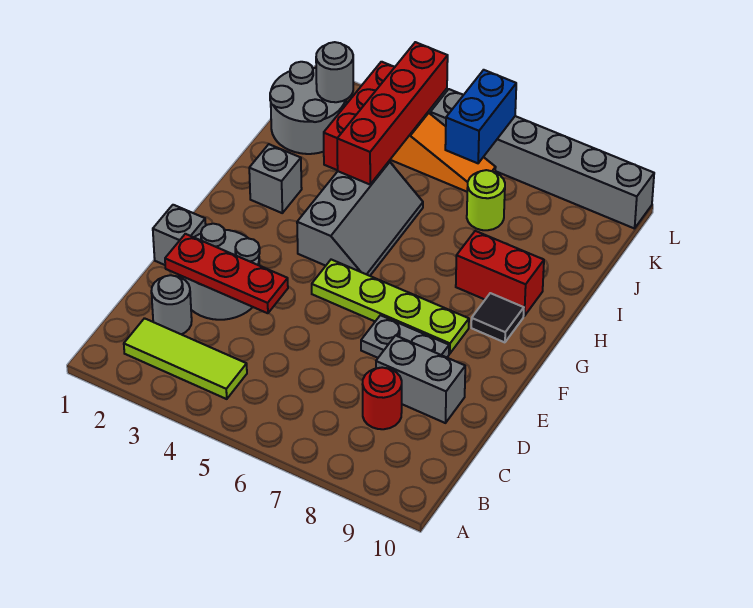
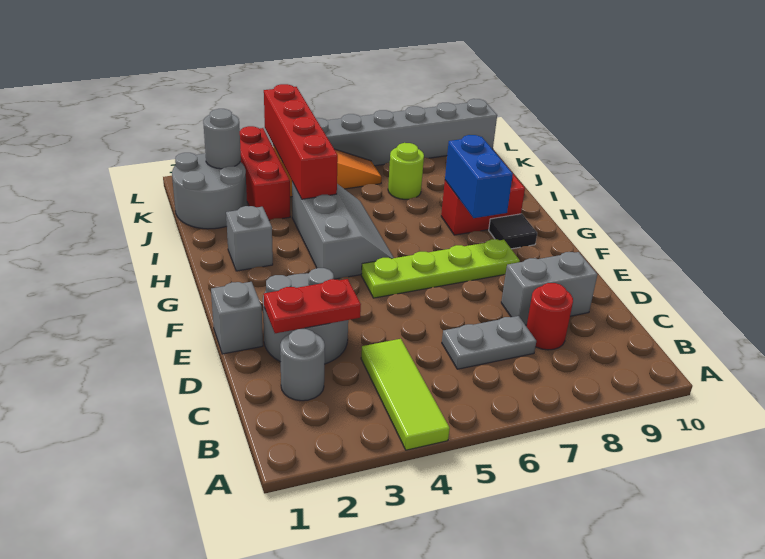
lime 1x3 tile [124,318,247,399] -> lime 1x3 tile turned to [361,339,450,450]
red 1x3 plate [165,234,288,313] -> red 1x2 plate [264,279,361,333]
grey 1x2 plate [361,315,449,358] -> grey 1x2 plate moved to [442,316,536,369]
blue 1x2 brick [445,70,516,163] -> blue 1x2 brick moved to [445,135,513,218]

